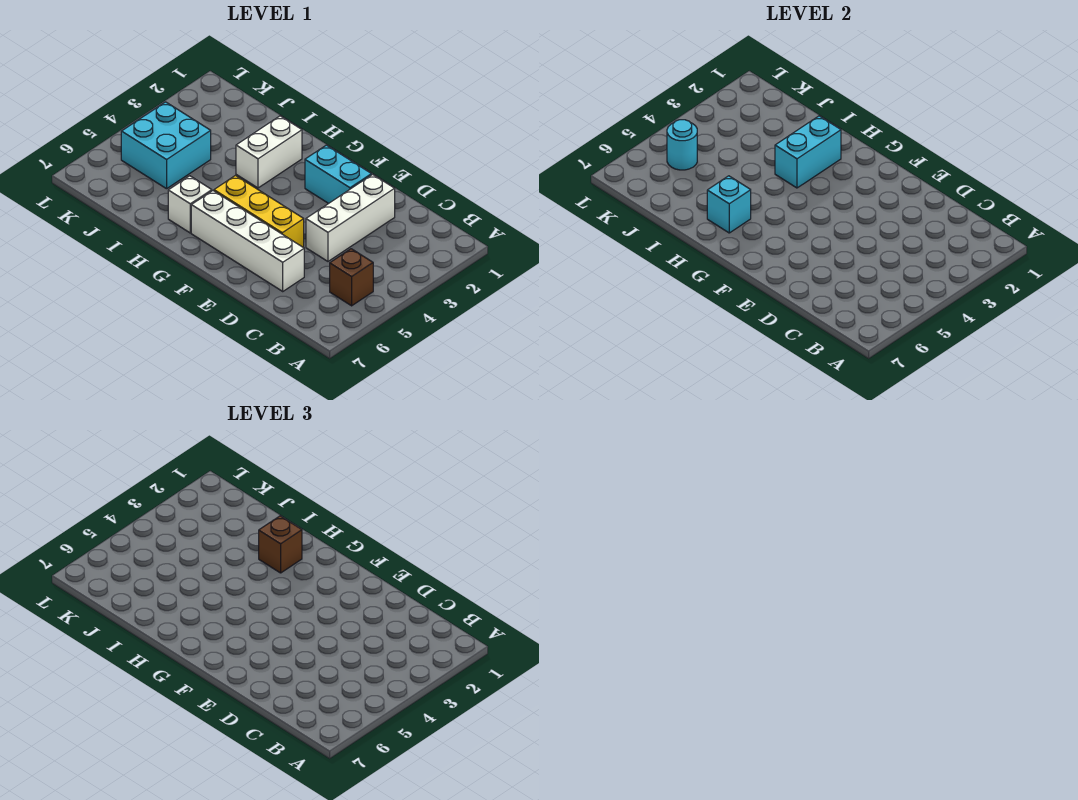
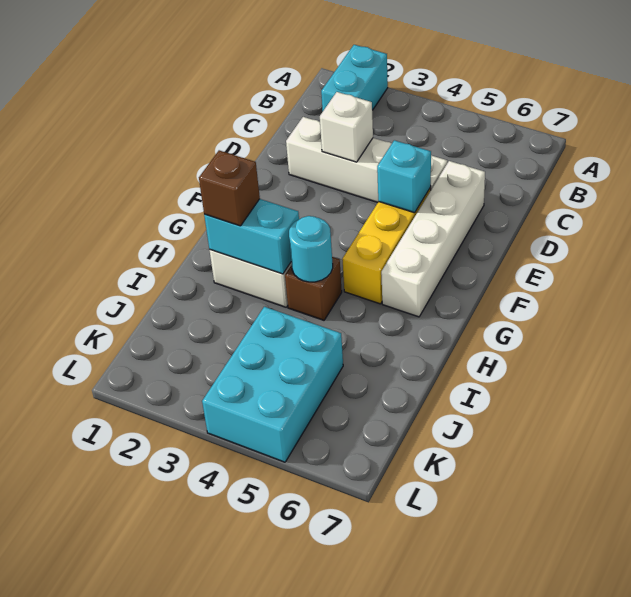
brown 1x1 brick [330,249,373,306] -> brown 1x1 brick moved to [285,257,342,320]
white 1x3 brick [306,174,395,261] -> white 1x4 brick [286,117,447,202]
cyan 1x2 brick [305,145,372,204] -> cyan 1x2 brick moved to [321,45,388,111]
white 1x1 brick [168,176,212,233] -> white 1x1 brick moved to [320,92,373,162]
cyan 1x1 brick [707,176,751,233] -> cyan 1x1 brick moved to [377,140,431,213]
cyan 2x2 brick [121,102,211,189] -> cyan 2x3 brick [202,307,343,462]
cyan 1x1 round brick [667,120,697,170] -> cyan 1x1 round brick moved to [289,216,333,282]

